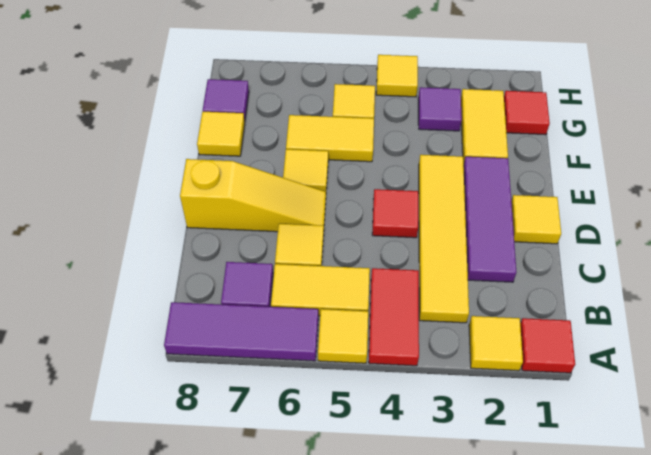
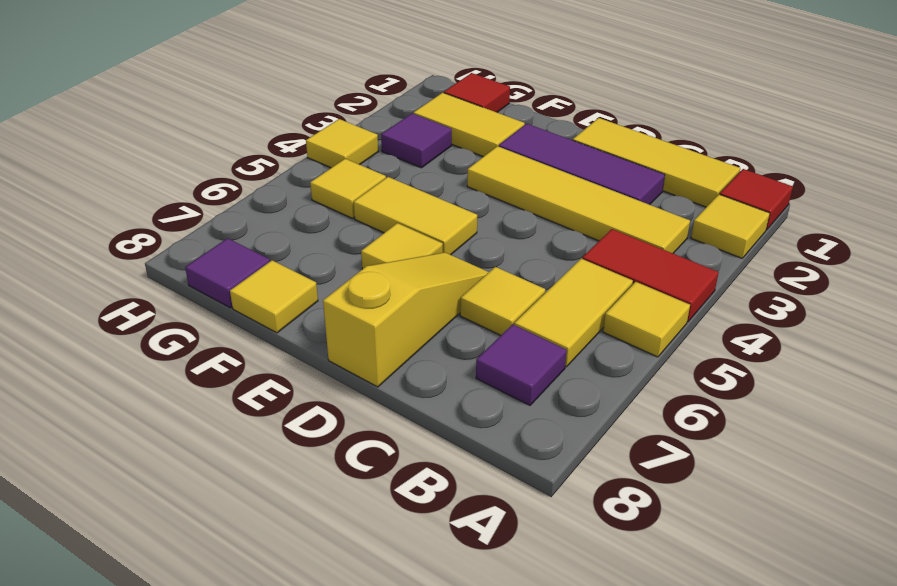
purple 1x3 tile [164,302,318,361] -> none
yellow 1x1 tile [511,195,561,244] -> yellow 1x3 tile [573,118,740,207]
red 1x1 tile [372,189,418,238] -> none
yellow 1x2 tile [286,115,374,162] -> yellow 1x2 tile turned to [354,177,477,255]

